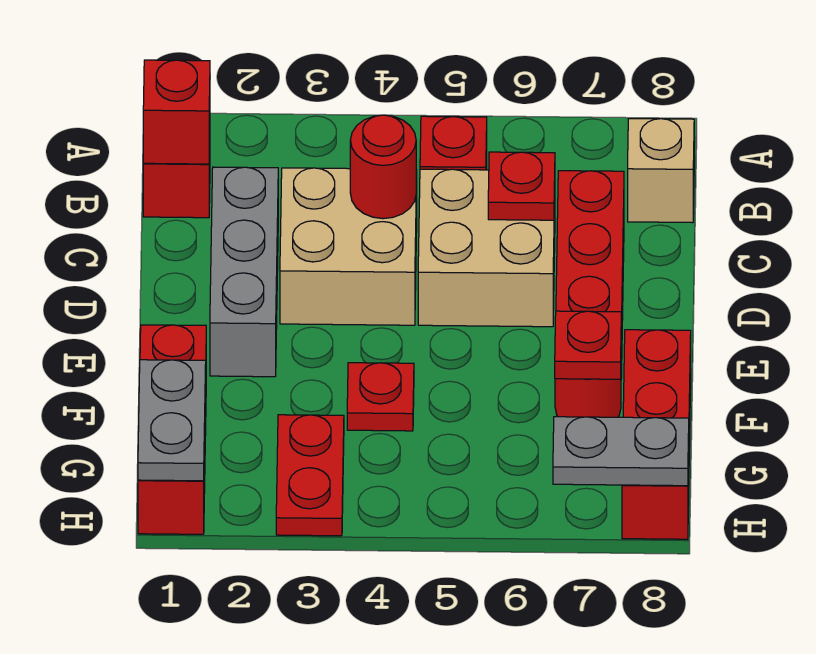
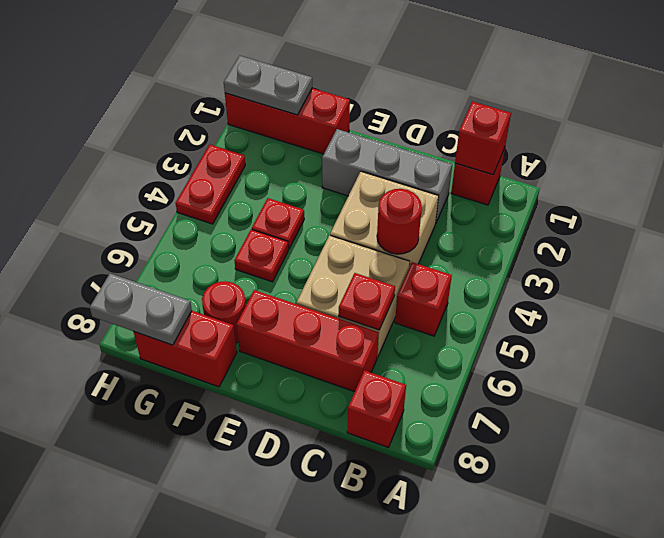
tan 1x1 brick [628,119,694,223] -> red 1x1 brick [347,370,406,448]
red 1x1 plate [555,311,621,379] -> red 1x1 plate moved to [234,230,288,282]
red 1x3 brick [622,330,691,539] -> red 1x2 brick [134,311,237,387]
red 1x2 plate [276,415,344,536] -> red 1x2 plate turned to [176,145,245,224]
grey 1x2 plate [553,417,689,486] -> grey 1x2 plate turned to [90,273,192,345]

